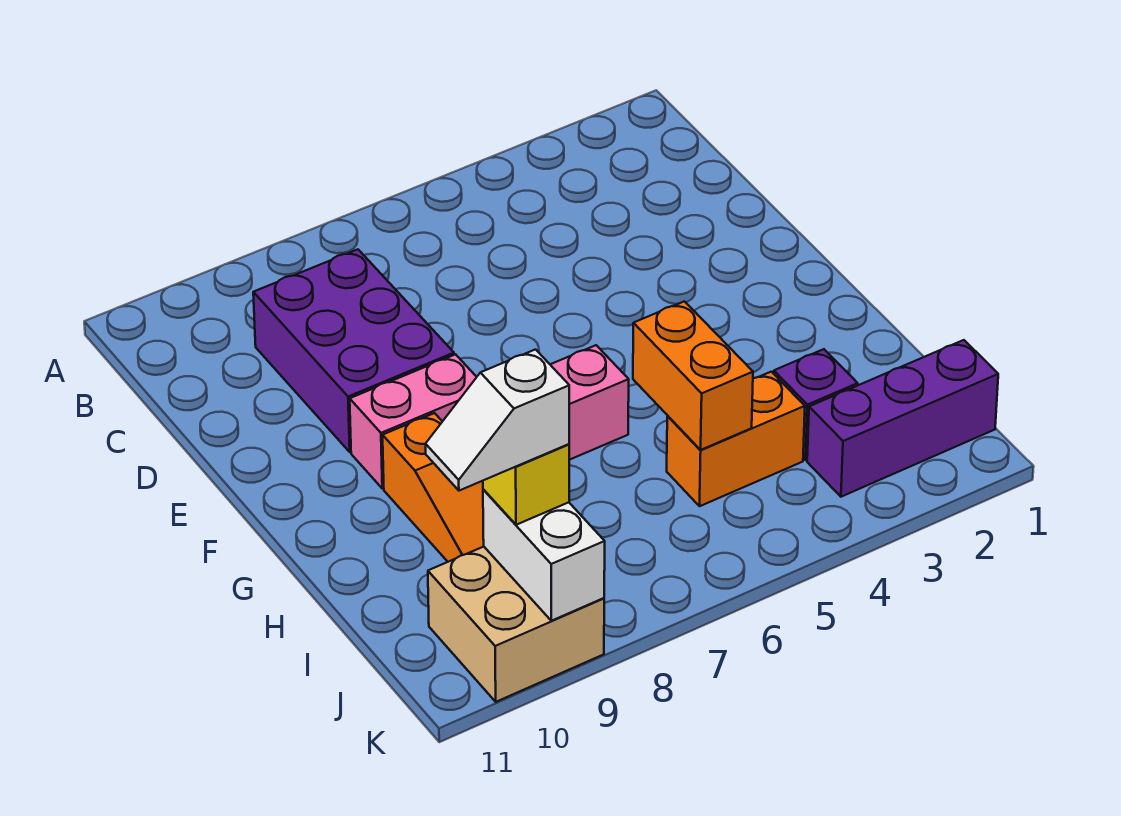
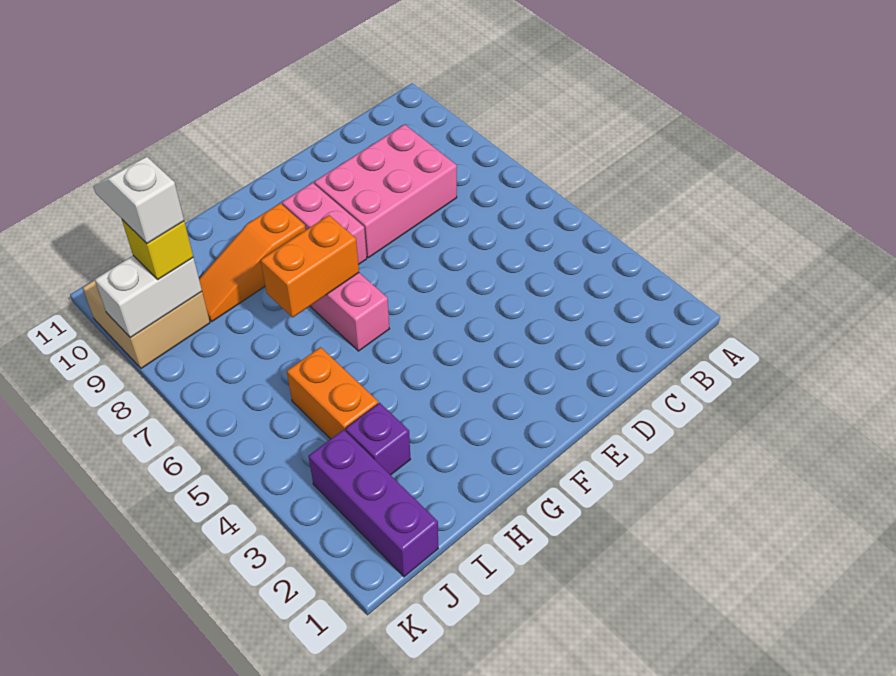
purple 2x3 brick [253,249,454,452] -> pink 2x3 brick [314,124,457,258]
orange 1x2 brick [633,301,753,450] -> orange 1x2 brick moved to [261,215,359,317]

